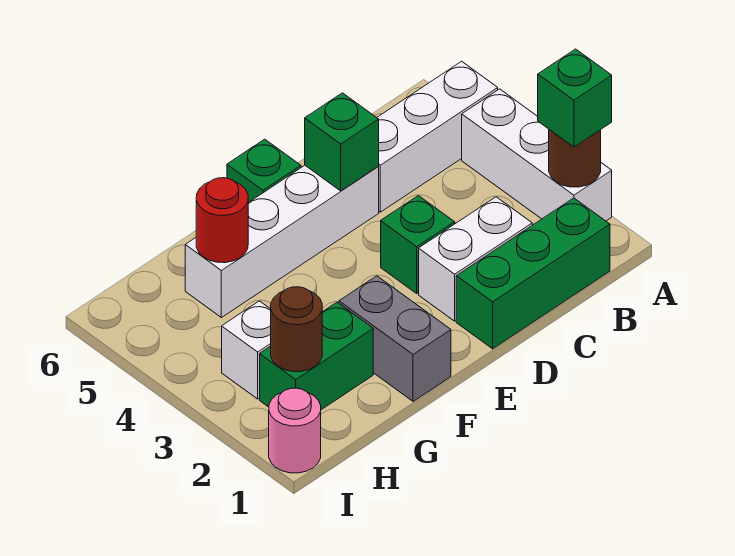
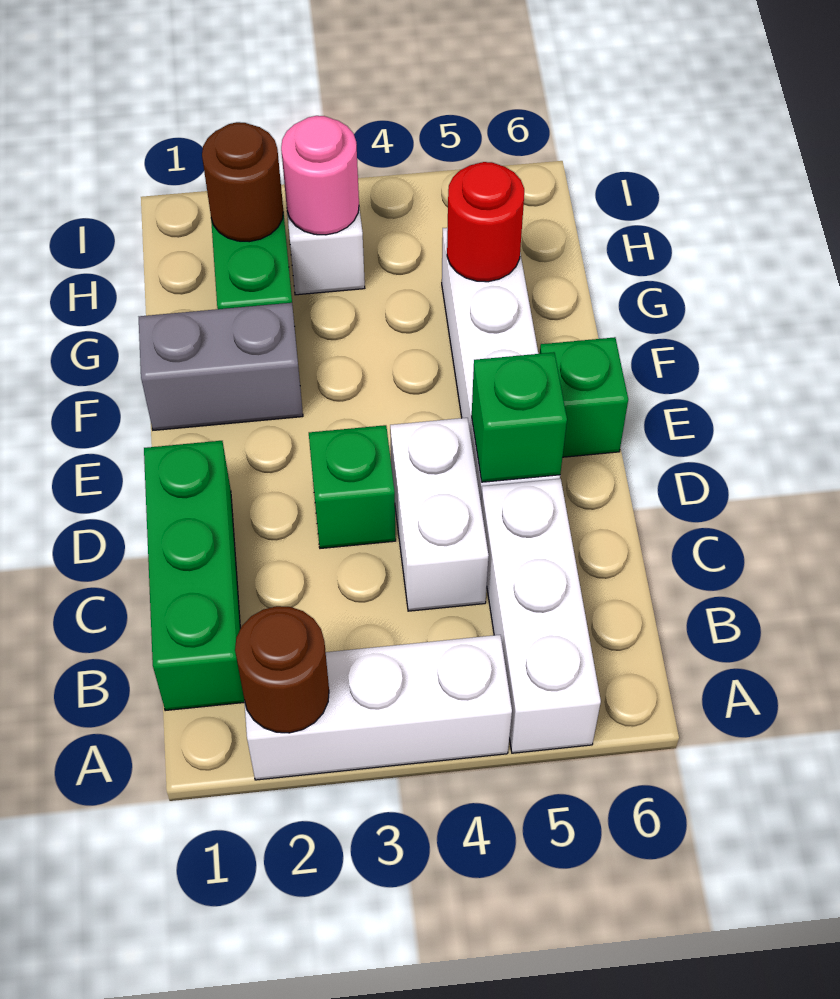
green 1x1 brick [538,49,612,147] -> none
white 1x2 brick [419,197,532,321] -> white 1x2 brick moved to [390,418,489,611]
pink 1x1 round brick [269,388,321,473] -> pink 1x1 round brick moved to [281,116,359,235]

